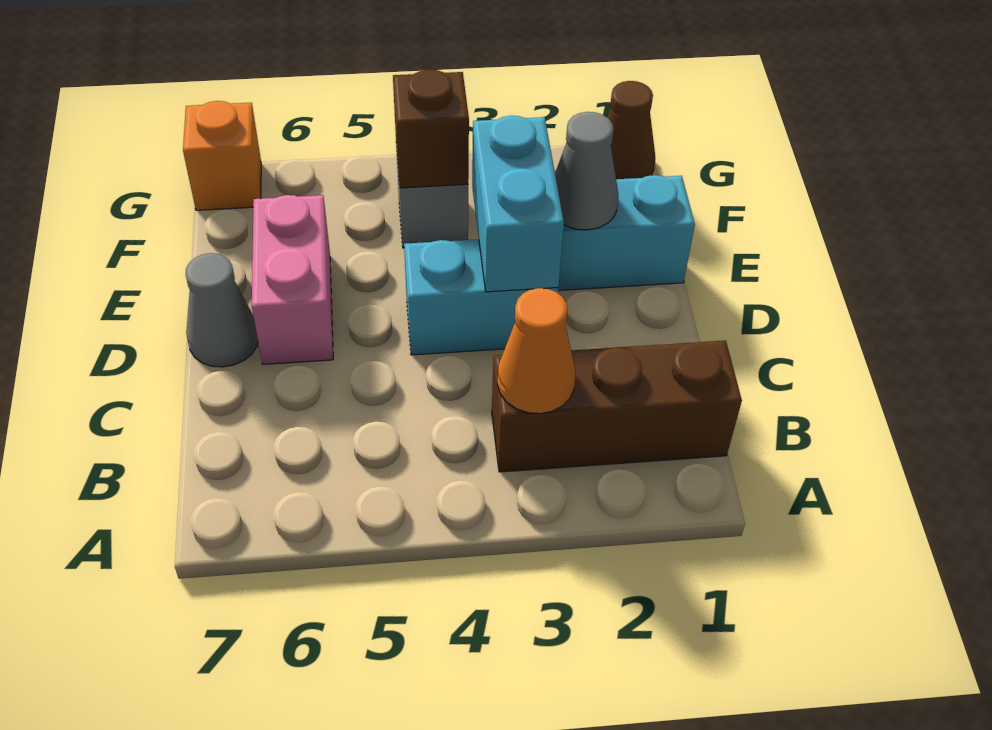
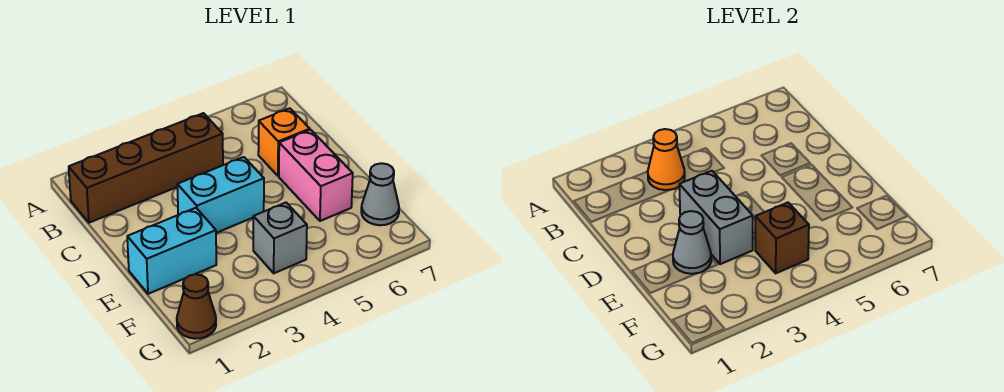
brown 1x3 brick [492,340,742,472] -> brown 1x4 brick [69,113,223,223]
cyan 1x2 brick [472,116,564,292] -> grey 1x2 brick [679,171,753,264]
grey 1x1 cone [186,253,258,367] -> grey 1x1 cone moved to [361,163,399,225]
orange 1x1 brick [183,101,261,210] -> orange 1x1 brick moved to [258,108,310,176]

